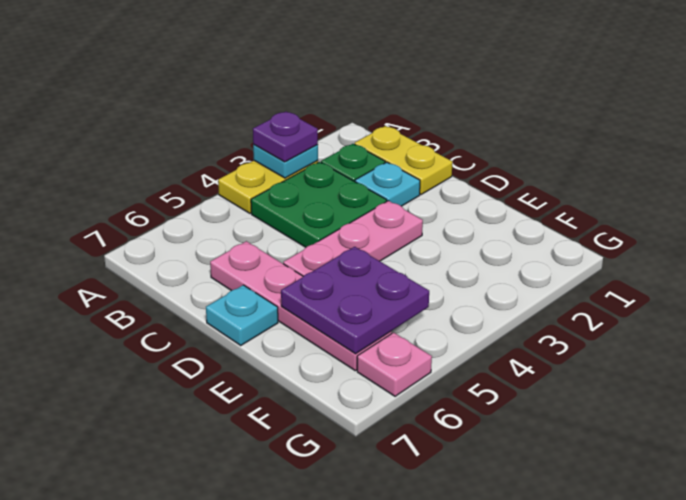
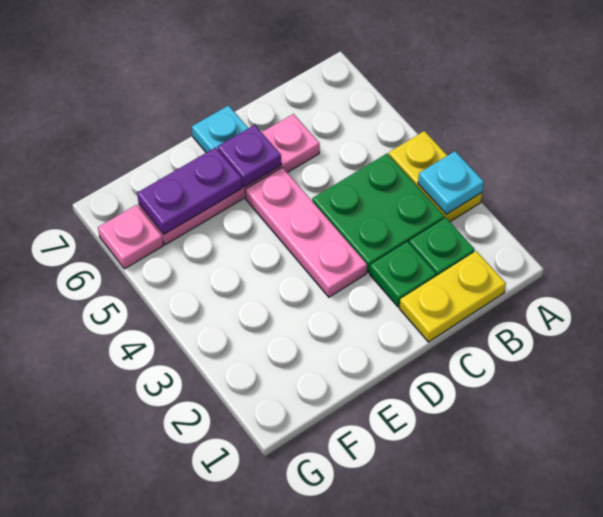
purple 1x1 plate [253,112,318,162] -> purple 1x1 plate moved to [218,125,281,187]
cyan 1x1 plate [355,162,420,206] -> green 1x1 plate [370,242,436,307]
purple 2x2 plate [281,247,429,354] -> purple 1x2 plate [137,148,242,234]

